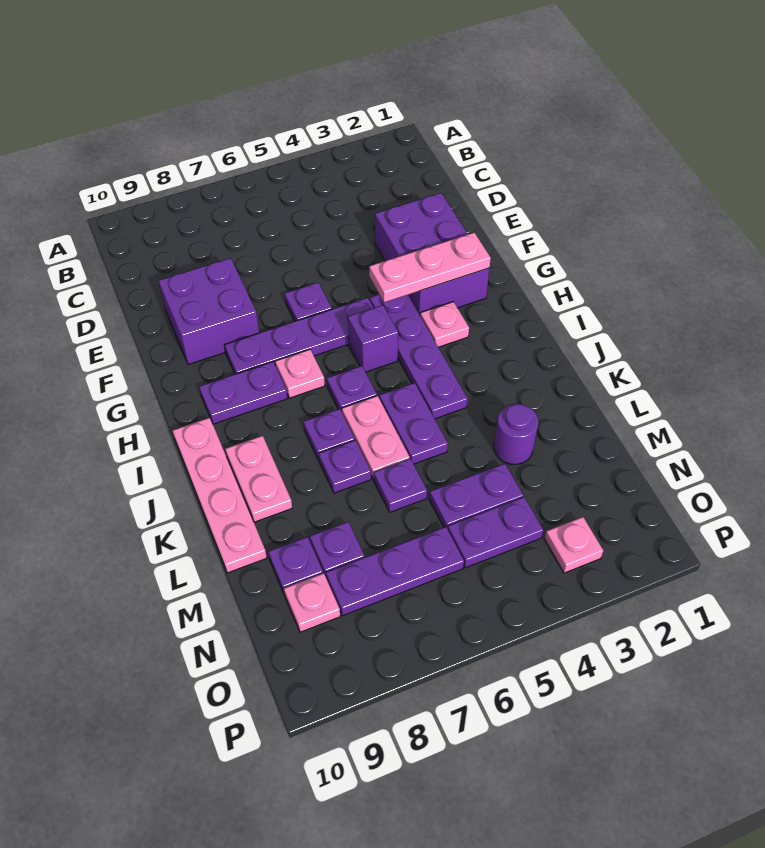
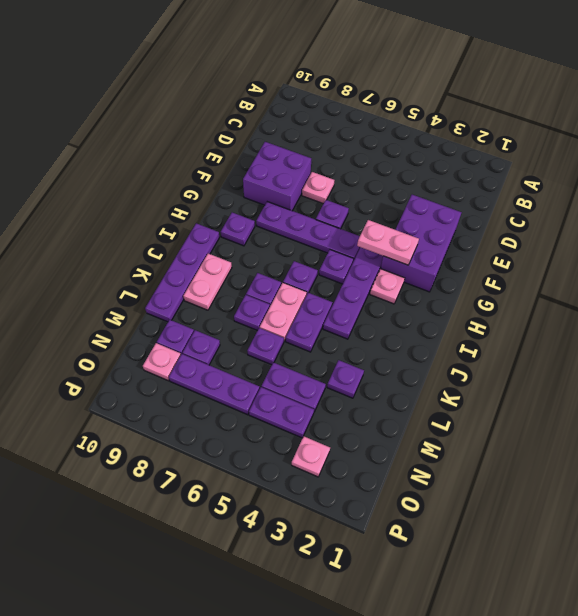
pink 1x3 plate [369,233,491,302] -> pink 1x2 plate [357,220,419,265]
purple 1x1 brick [348,305,398,372] -> purple 1x1 plate [319,250,353,284]
pink 1x1 plate [275,349,325,398] -> pink 1x1 plate moved to [302,172,334,204]
purple 1x2 plate [199,362,288,424] -> purple 1x1 plate [221,212,255,246]
pink 1x4 plate [173,418,267,573] -> purple 1x4 plate [145,223,219,322]
purple 1x1 round brick [494,404,538,464] -> purple 1x1 plate [327,360,364,398]

